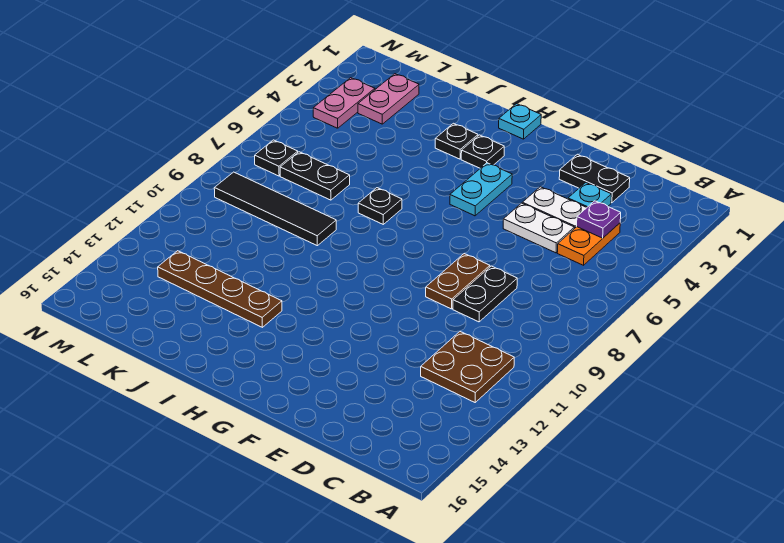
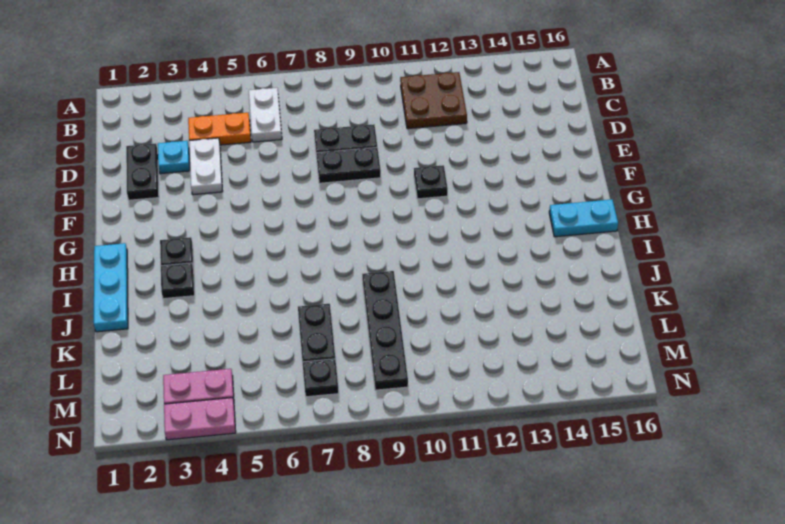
purple 1x1 plate [577,201,621,238] -> none
white 1x2 plate [503,203,574,253] -> white 1x2 plate moved to [249,88,282,142]
brown 1x2 plate [426,253,490,309] -> black 1x2 plate [316,147,381,183]
cyan 1x2 plate [450,163,512,216] -> cyan 1x2 plate moved to [549,199,618,237]
cyan 1x1 plate [499,104,541,139] -> cyan 1x3 plate [94,243,128,332]
black 1x1 plate [358,188,402,224] -> black 1x1 plate moved to [414,165,448,199]
brown 1x4 plate [158,251,282,327] -> none
black 1x4 tile [214,172,336,246] -> black 1x4 plate [362,271,408,390]
pink 1x2 plate [358,74,419,124] -> pink 1x2 plate moved to [164,398,236,440]

